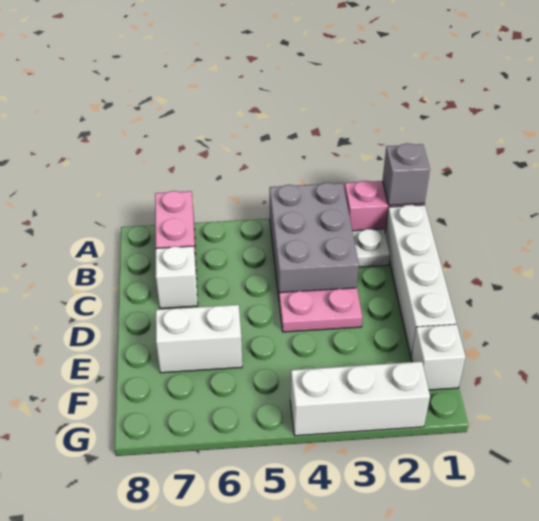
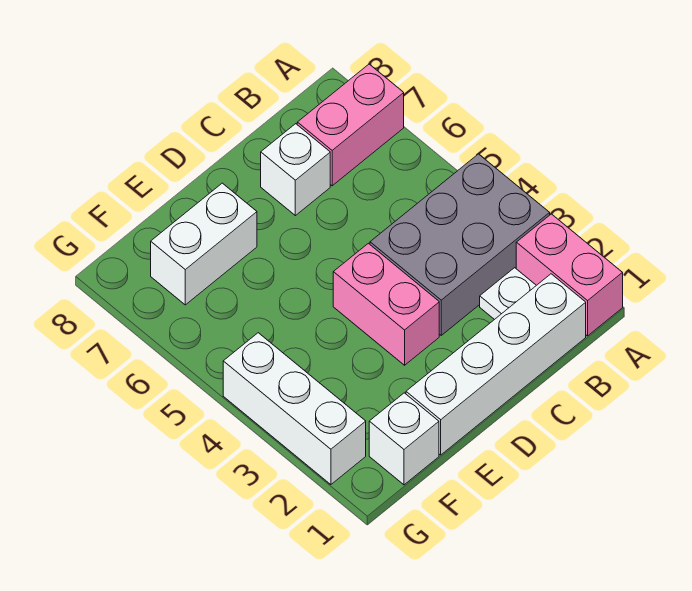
grey 1x1 brick [383,143,430,205] -> none
pink 1x2 plate [279,288,362,332] -> pink 1x2 brick [333,243,439,365]
white 1x2 brick [156,305,242,373] -> white 1x2 brick turned to [151,183,257,305]

